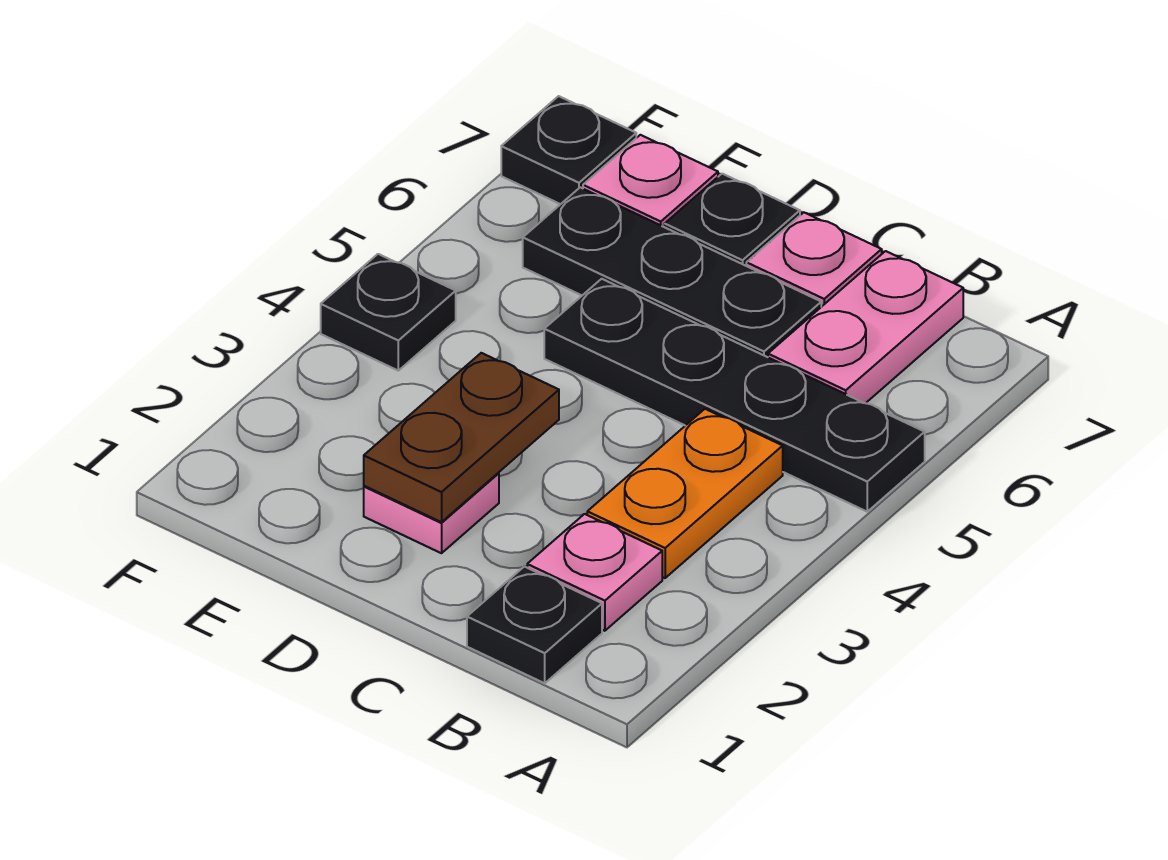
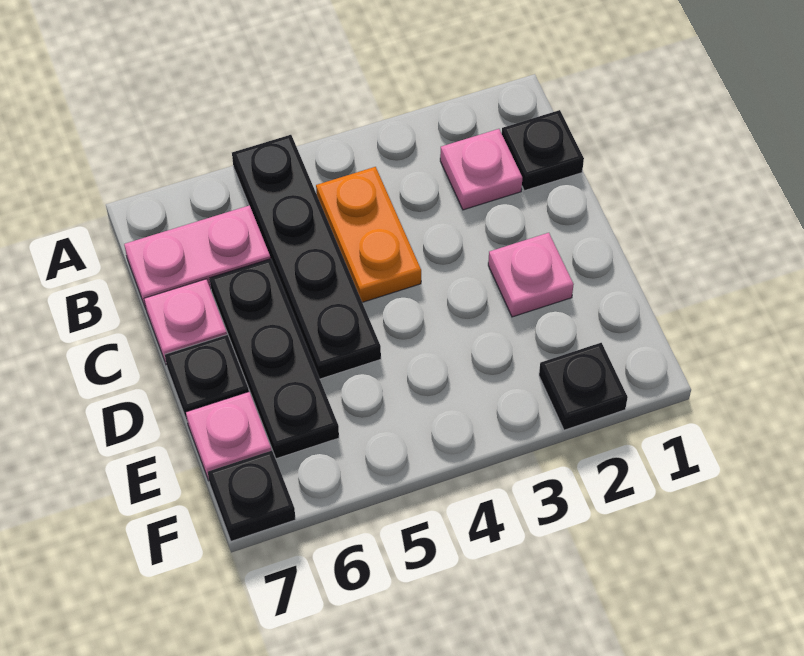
orange 1x2 plate [587,409,783,578] -> orange 1x2 plate turned to [316,167,421,302]
brown 1x2 plate [364,353,559,522] -> none
black 1x1 plate [321,254,456,371] -> black 1x1 plate moved to [539,343,628,430]

